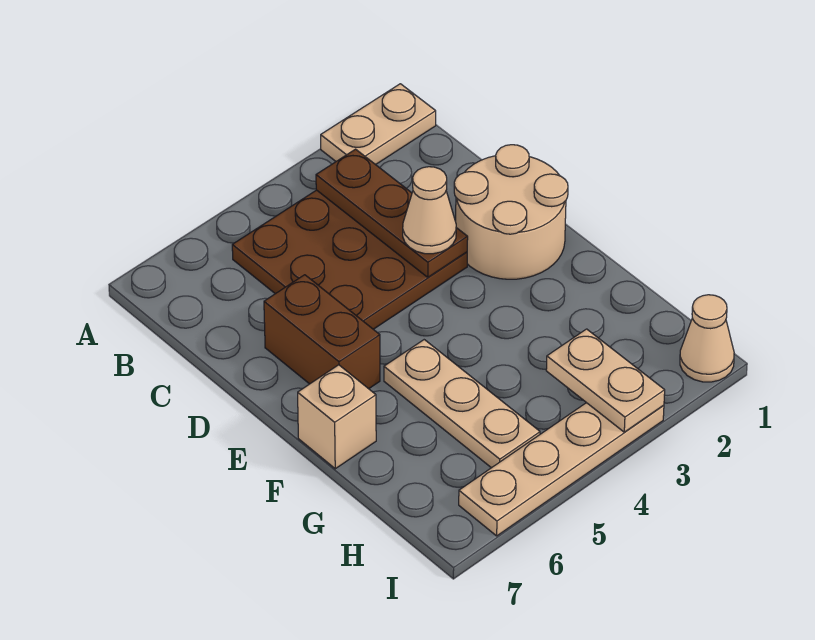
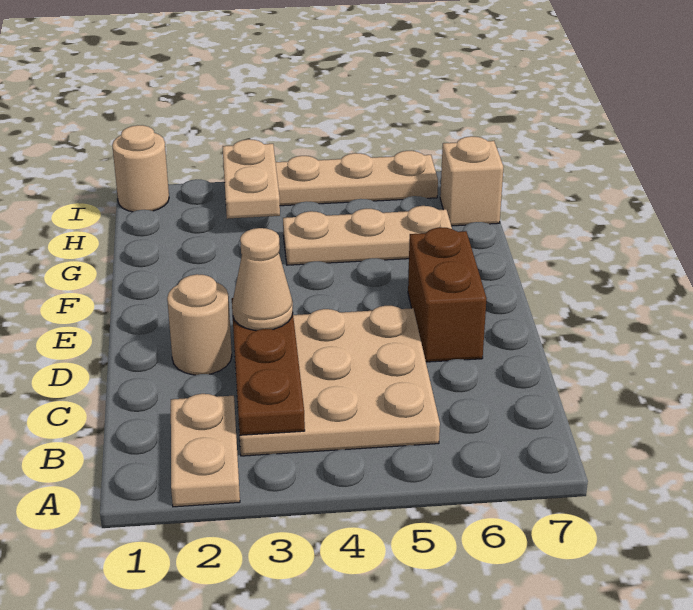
tan 1x2 plate [321,84,436,165] -> tan 1x2 plate turned to [171,394,240,507]
brown 3x3 plate [232,190,467,329] -> tan 3x3 plate [234,306,440,456]
tan 2x2 round brick [454,145,568,279] -> tan 1x1 round brick [167,274,232,375]
tan 1x3 plate [384,340,540,468] -> tan 1x3 plate turned to [283,206,452,265]
tan 1x1 brick [298,365,376,469] -> tan 1x1 brick moved to [440,136,504,226]
tan 1x1 cone [680,295,734,382] -> tan 1x1 round brick [112,125,169,212]

